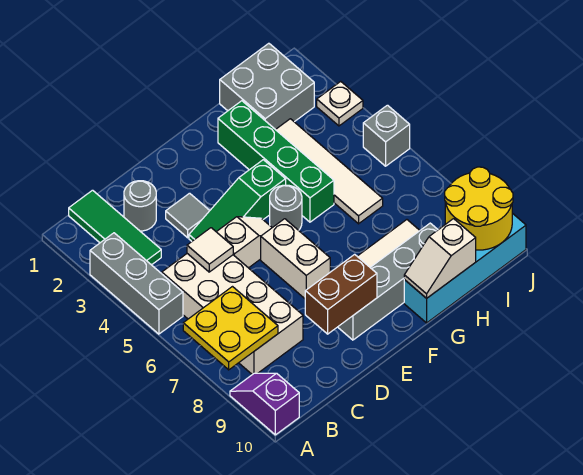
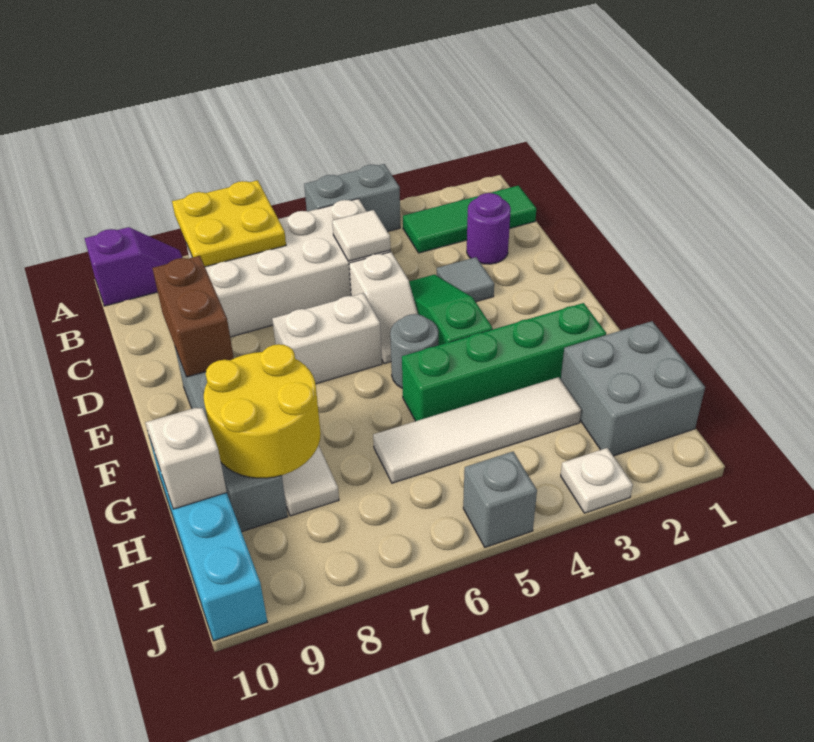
grey 1x3 brick [90,233,183,334] -> grey 1x2 brick [304,164,400,232]
grey 1x1 round brick [124,181,156,231] -> purple 1x1 round brick [467,193,511,264]
yellow 2x2 round brick [445,167,513,250] -> yellow 2x2 round brick moved to [204,344,321,478]

